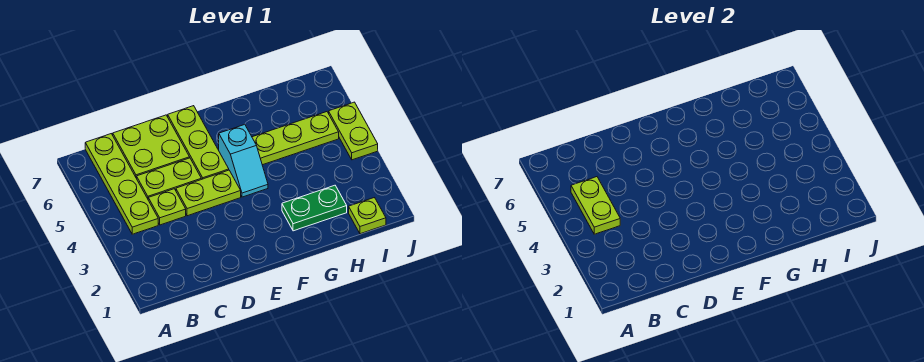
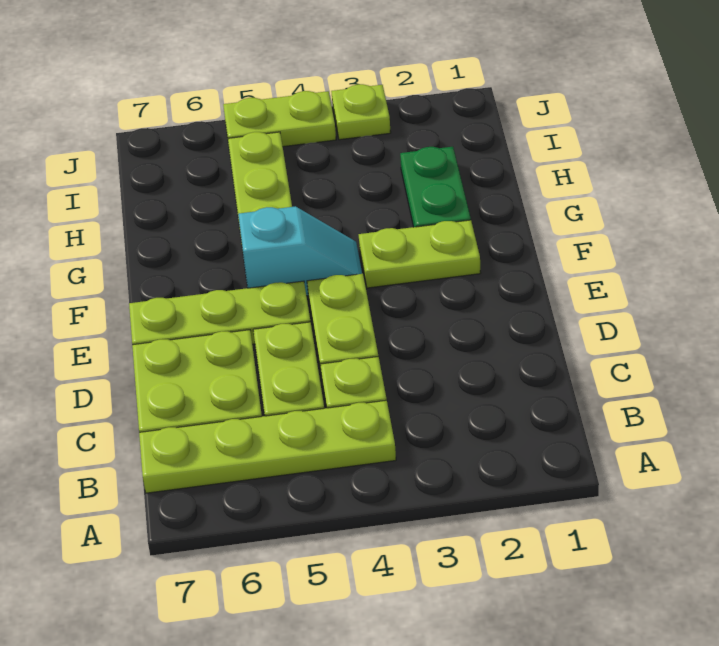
lime 1x2 plate [571,177,620,234] -> lime 1x2 plate moved to [359,220,481,288]
lime 1x1 plate [349,198,386,234] -> lime 1x1 plate moved to [331,84,391,140]

